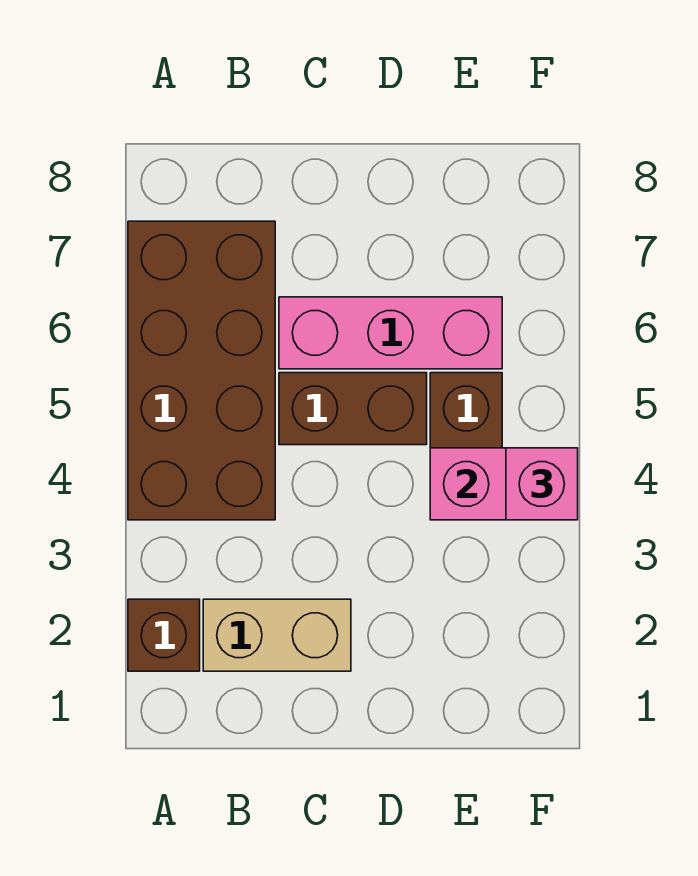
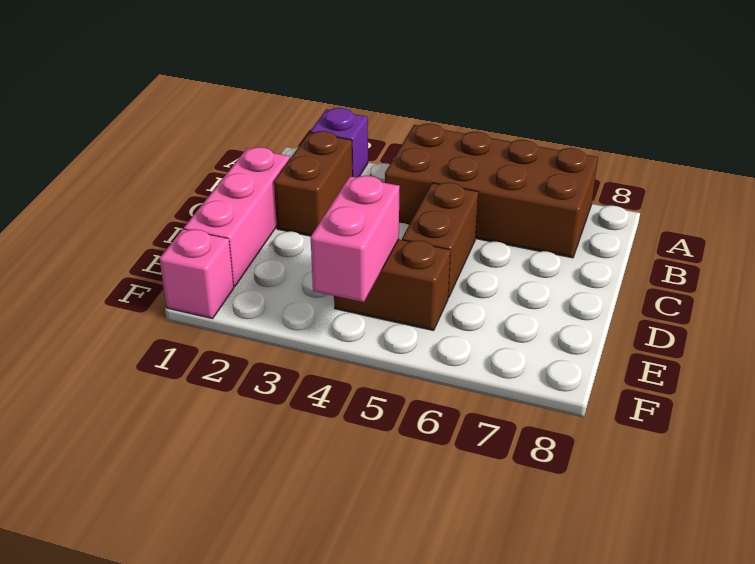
brown 1x1 brick [128,599,200,671] -> purple 1x1 brick [310,108,368,177]
tan 1x2 brick [203,599,351,671] -> brown 1x2 brick [274,131,353,236]
pink 1x3 brick [279,297,502,369] -> pink 1x3 brick moved to [184,147,290,287]
pink 1x1 brick [506,448,578,520] -> pink 1x1 brick moved to [159,229,234,319]

